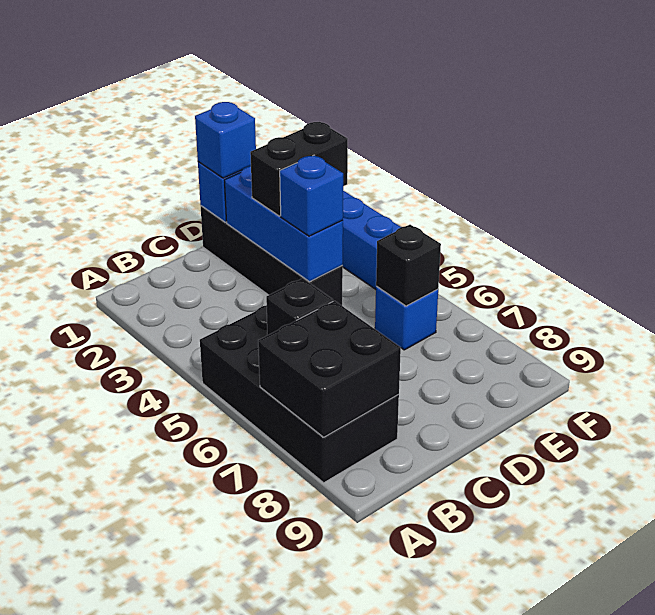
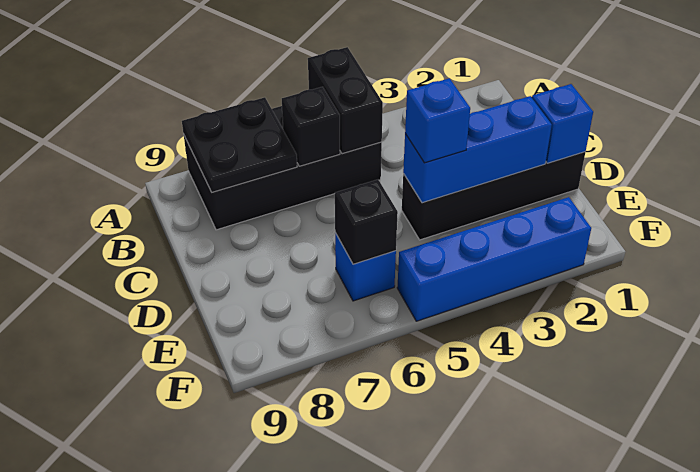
black 2x2 brick [258,301,401,437] -> black 2x2 plate [182,97,297,192]
blue 1x1 brick [195,102,256,178] -> none
black 1x2 brick [250,122,348,216] -> black 1x2 brick moved to [308,47,383,154]

